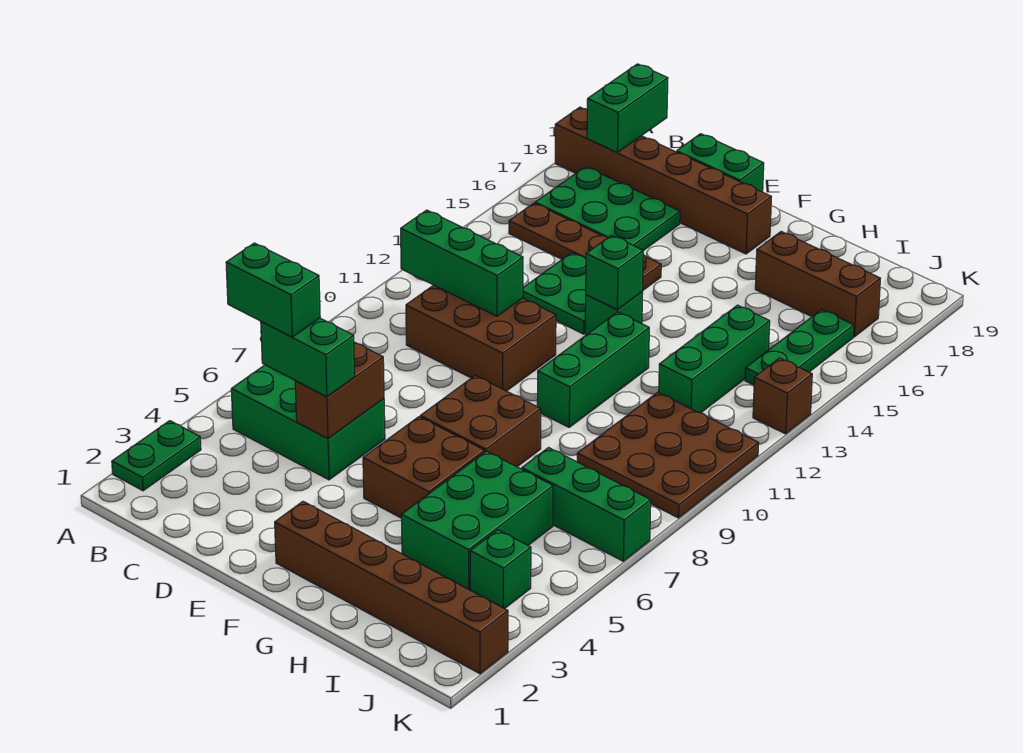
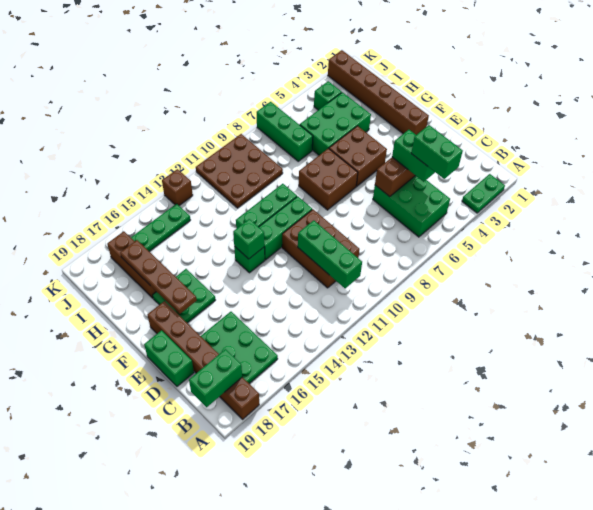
brown 1x4 plate [509,203,661,290] -> brown 1x4 plate moved to [120,240,197,314]
green 2x2 plate [523,253,586,334] -> green 2x2 plate moved to [153,269,215,323]
green 1x3 brick [659,305,770,413] -> green 1x3 brick moved to [259,196,312,260]

